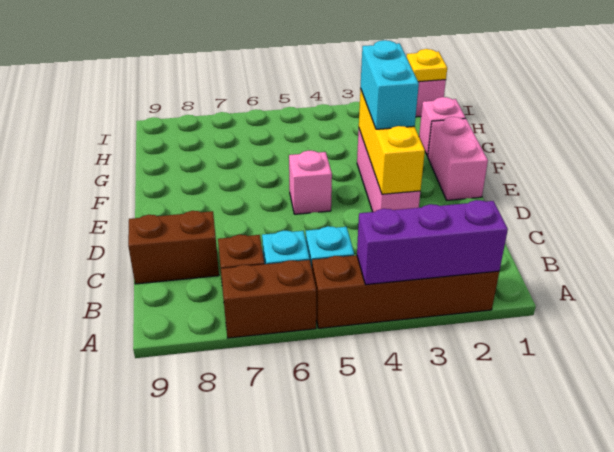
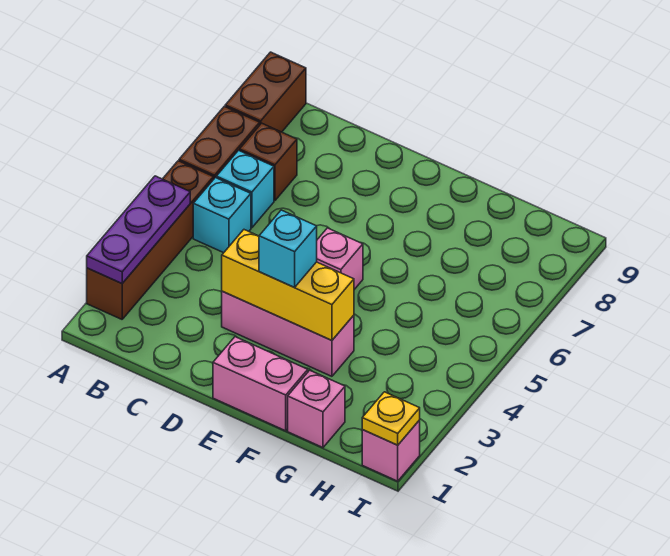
purple 1x3 brick [357,200,508,285] -> purple 1x3 plate [87,176,190,283]
brown 1x2 brick [128,211,219,284] -> brown 1x2 brick moved to [225,52,306,132]
cyan 1x2 brick [360,40,419,129] -> cyan 1x1 brick [259,210,317,287]

